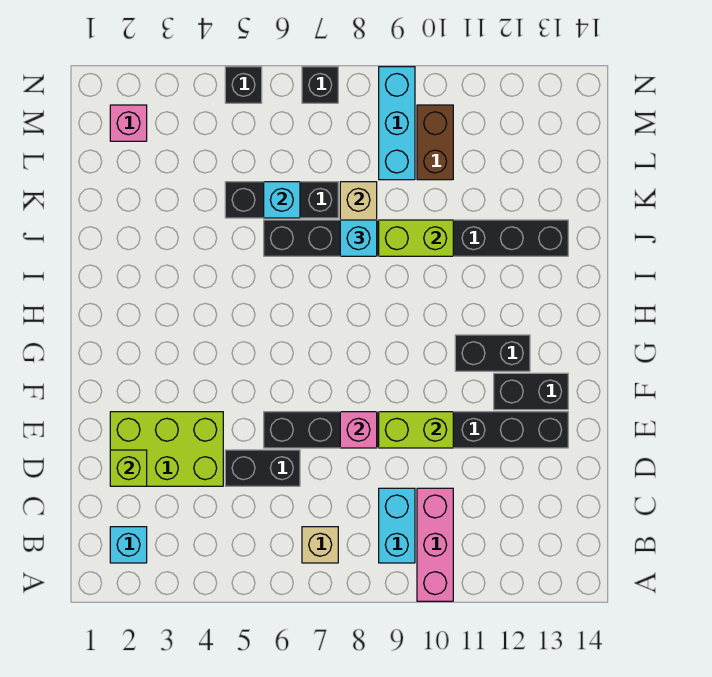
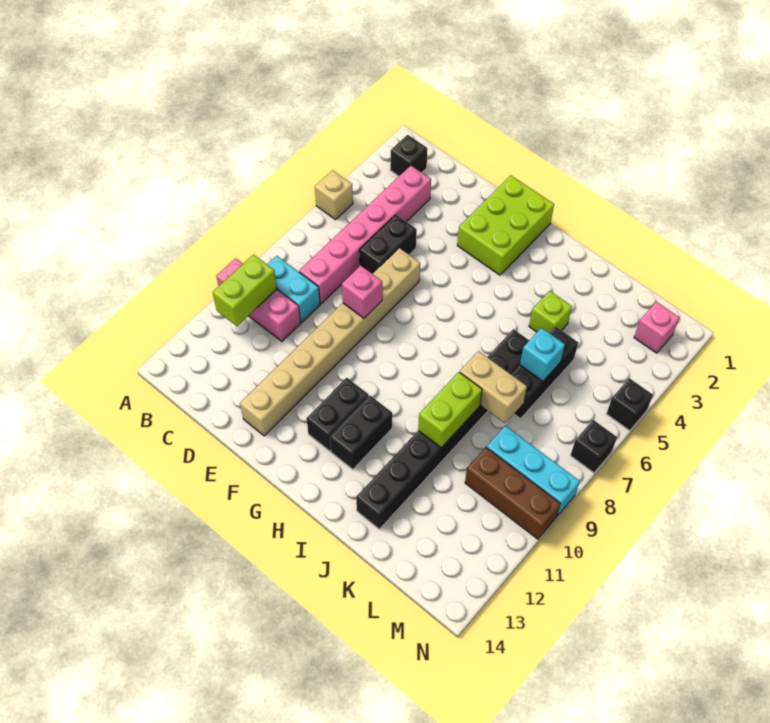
cyan 1x1 brick [110,527,147,563] -> black 1x1 brick [390,135,428,176]
tan 1x1 brick [302,527,338,563] -> tan 1x1 brick moved to [315,170,353,220]
none -> pink 1x6 brick [299,166,431,304]
lime 2x3 brick [110,412,223,486] -> lime 2x3 brick moved to [457,175,554,275]
lime 1x1 brick [110,450,147,486] -> lime 1x1 brick moved to [529,291,572,333]
black 1x8 brick [264,412,568,448] -> tan 1x8 brick [240,248,420,436]
lime 1x2 brick [379,412,453,448] -> lime 1x2 brick moved to [213,255,277,326]
black 1x2 brick [494,373,568,410] -> black 1x2 brick moved to [330,396,392,469]
cyan 1x1 brick [340,220,377,256] -> none
brown 1x2 brick [417,105,453,180] -> brown 1x3 brick [465,447,561,539]

